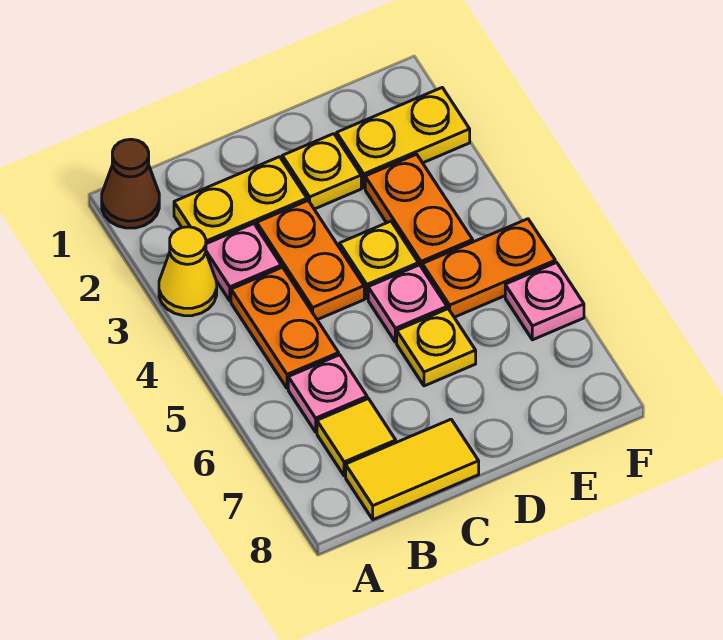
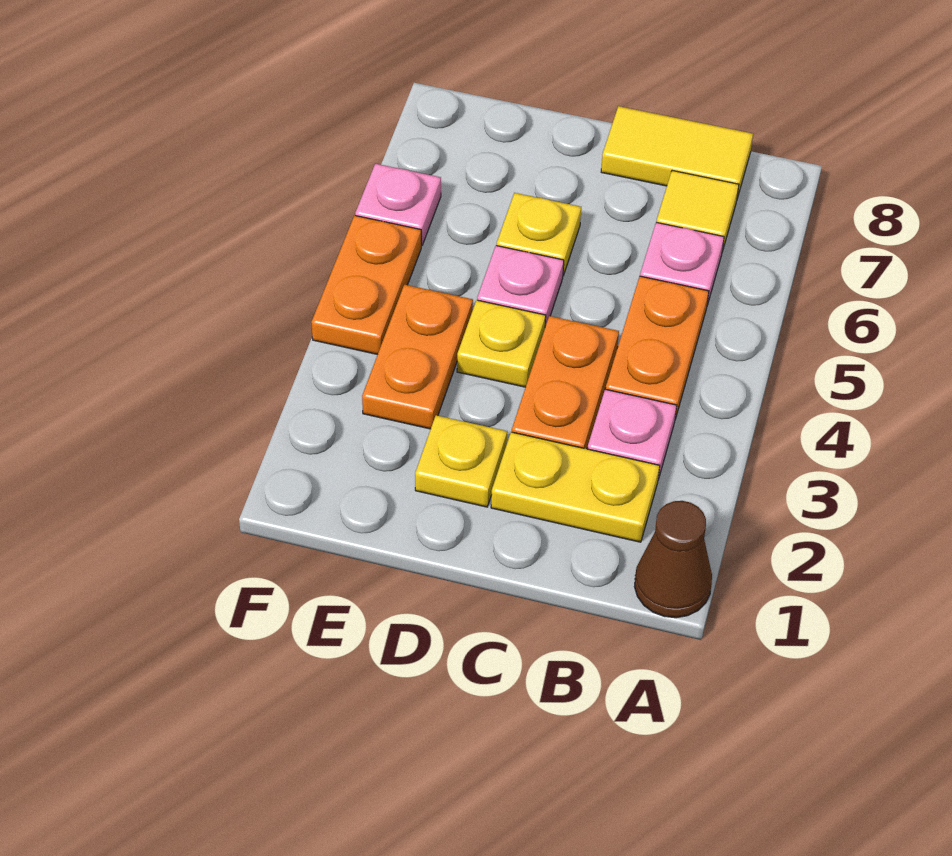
yellow 1x1 cone [159,227,217,316] -> none
yellow 1x2 plate [337,88,470,188] -> none
orange 1x2 plate [422,219,555,317] -> orange 1x2 plate turned to [311,215,421,355]

